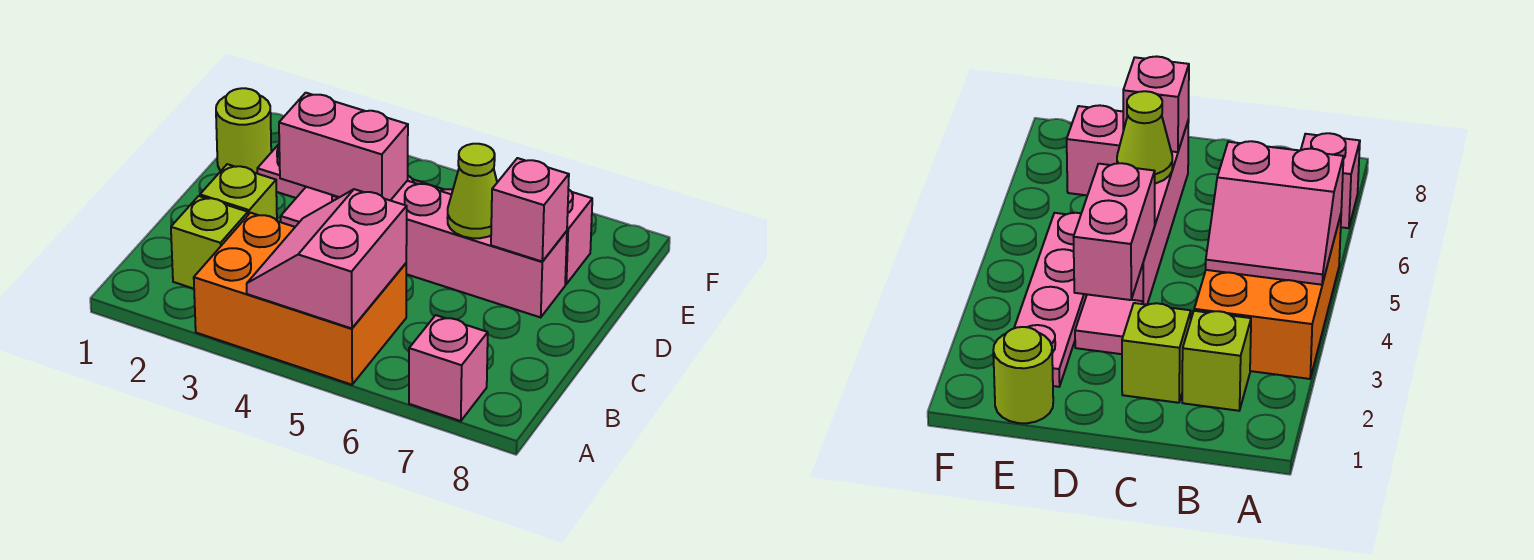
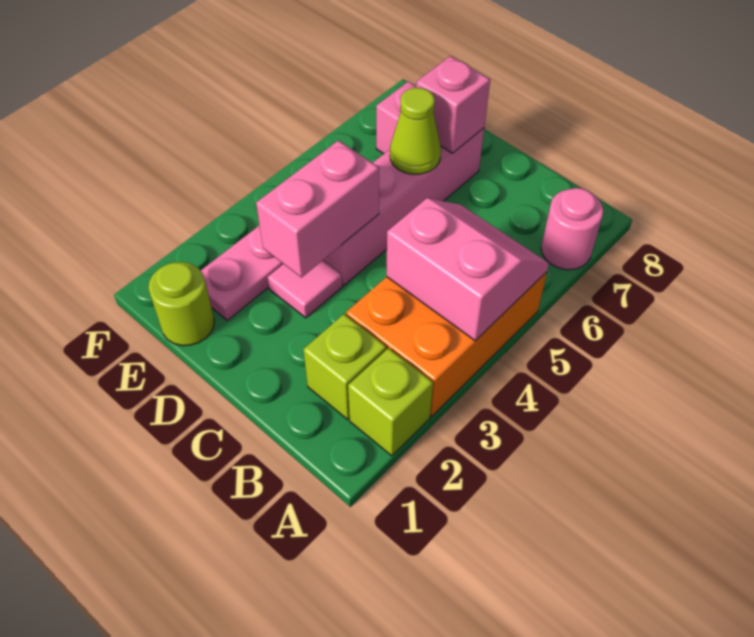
pink 2x2 slope [247,189,407,328] -> pink 2x2 slope turned to [386,198,549,341]
pink 1x1 brick [409,315,488,421] -> pink 1x1 round brick [541,188,603,270]
lime 1x1 brick [200,164,277,220] -> lime 1x1 brick moved to [348,348,433,456]

